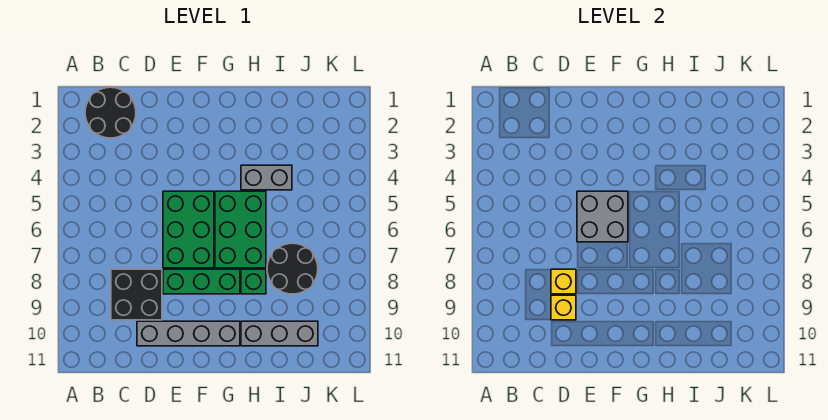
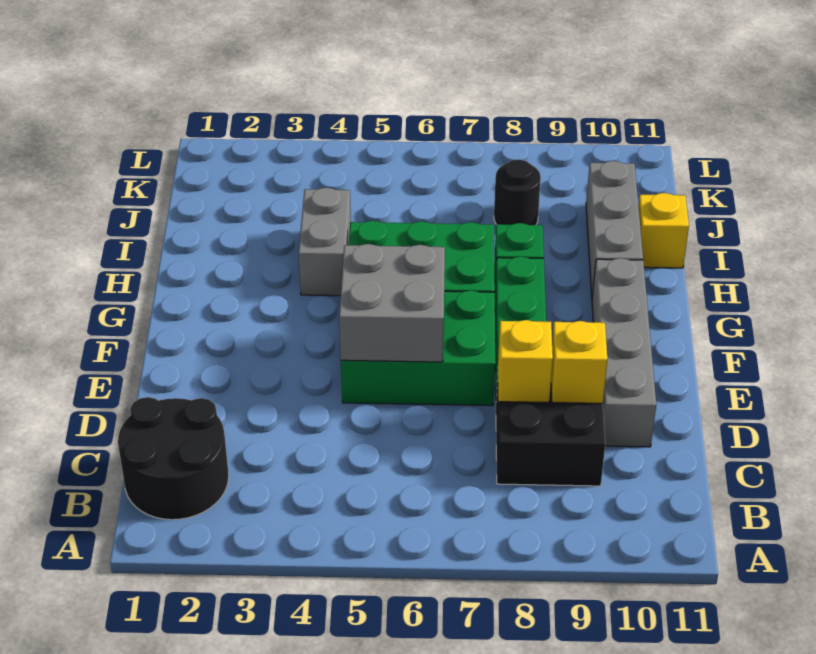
black 2x2 round brick [267,243,318,294] -> black 1x1 round brick [494,159,541,225]
none -> yellow 1x1 brick [638,193,689,268]

